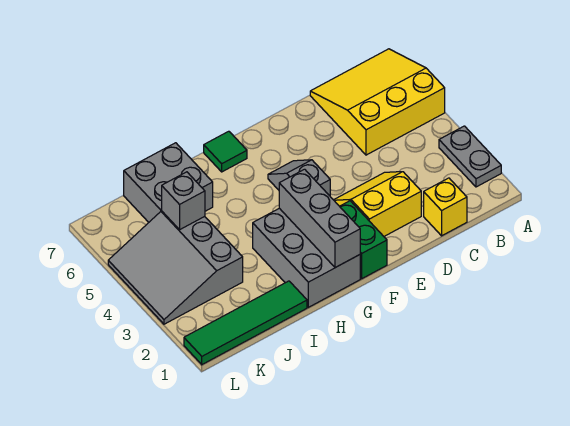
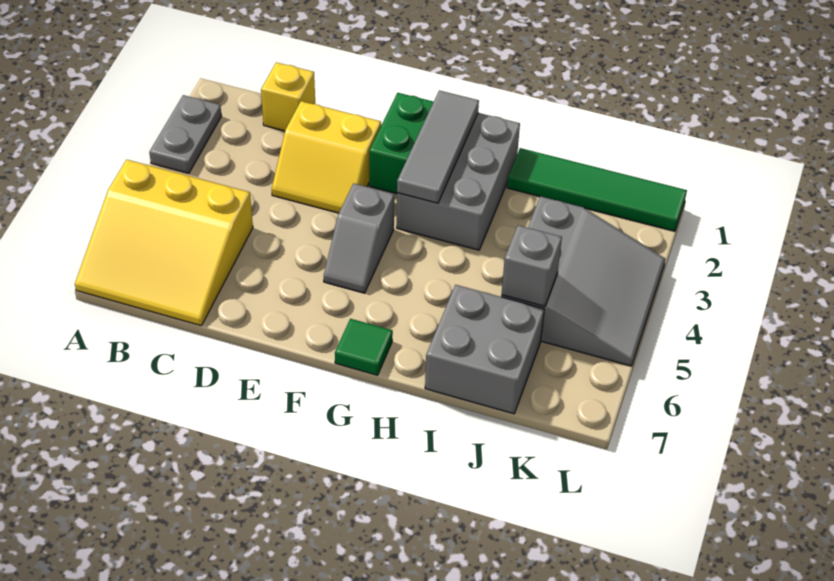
grey 1x3 brick [279,169,360,268] -> grey 1x3 tile [397,90,479,203]

